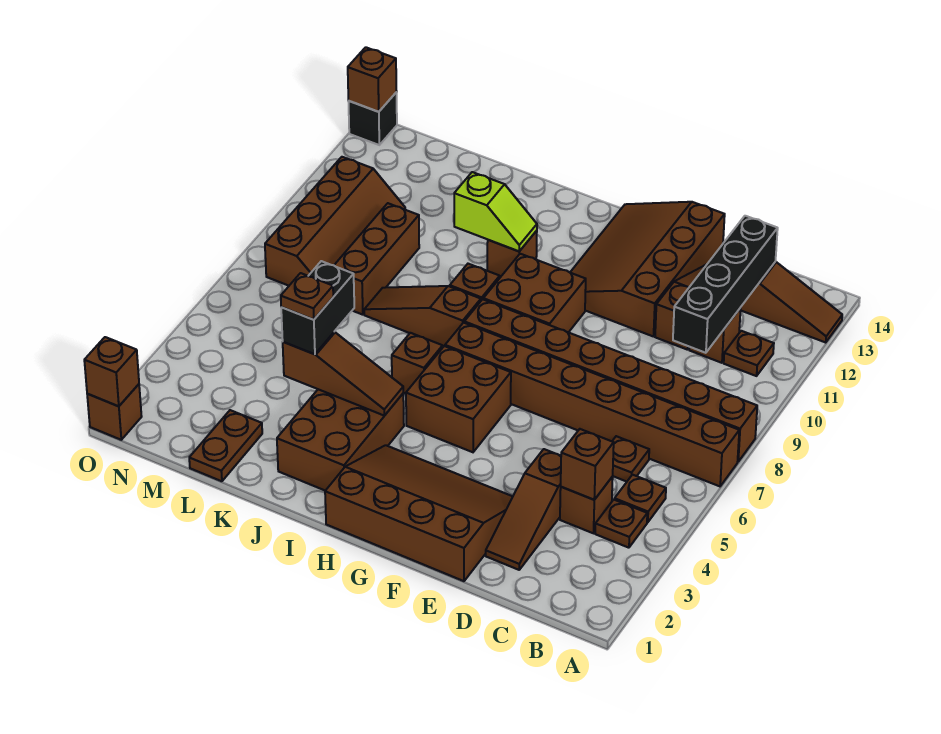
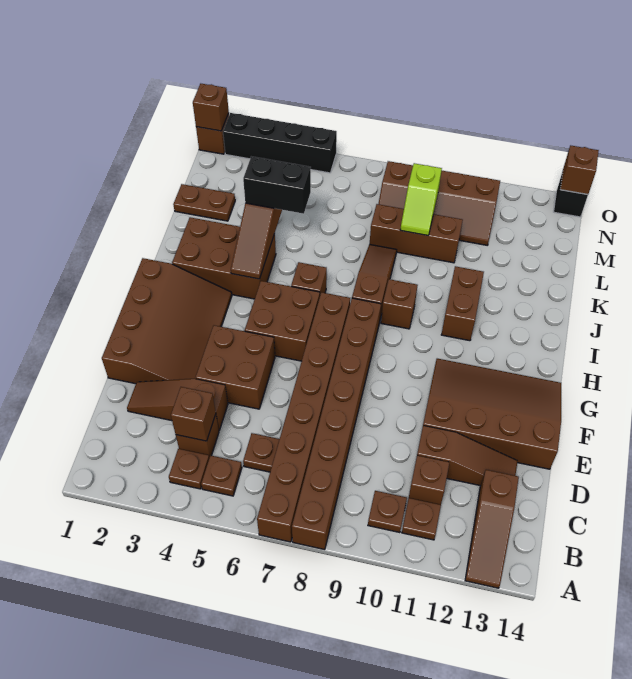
black 1x4 brick [673,216,778,353] -> black 1x4 brick moved to [223,113,337,173]
brown 2x2 brick [483,254,586,332] -> brown 2x2 brick moved to [195,325,275,409]
brown 1x1 brick [487,231,537,277] -> brown 1x2 brick [441,266,484,341]
lime 1x2 slope [454,172,537,251] -> lime 1x2 slope moved to [400,163,442,236]
brown 1x1 plate [281,273,333,320] -> brown 1x1 plate moved to [368,491,407,533]

